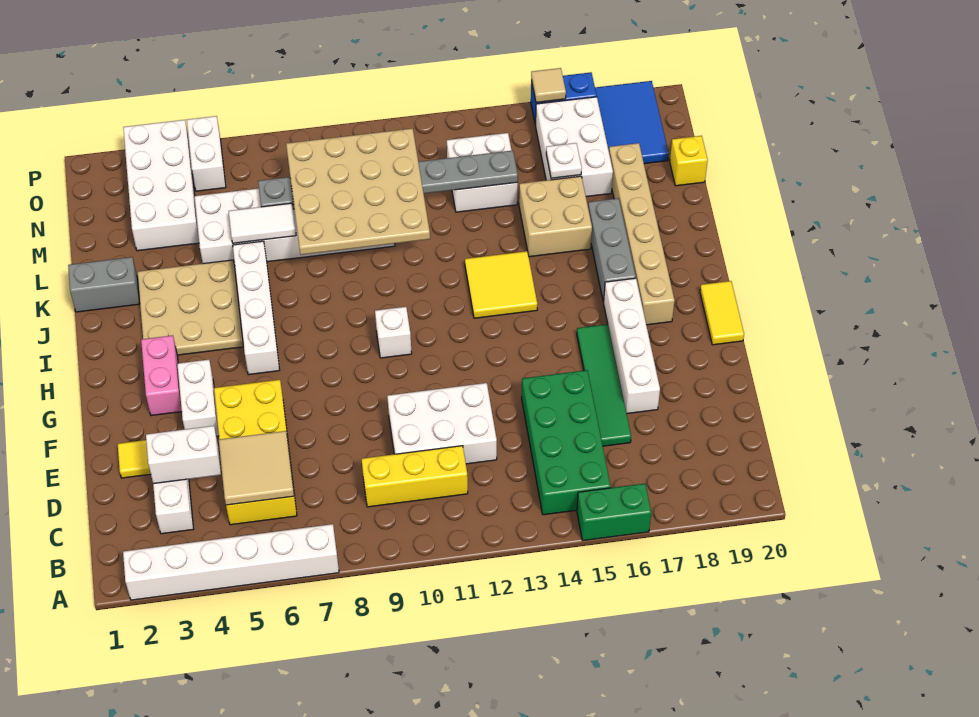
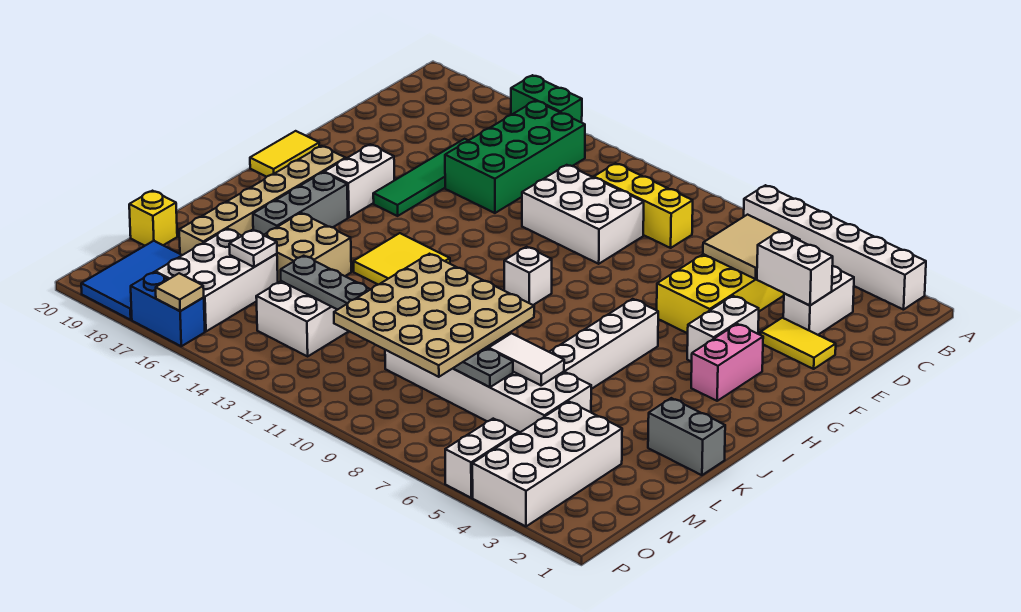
white 1x4 brick [604,278,660,414] -> white 1x2 brick [324,144,394,218]
tan 3x3 plate [138,260,243,355] -> none

